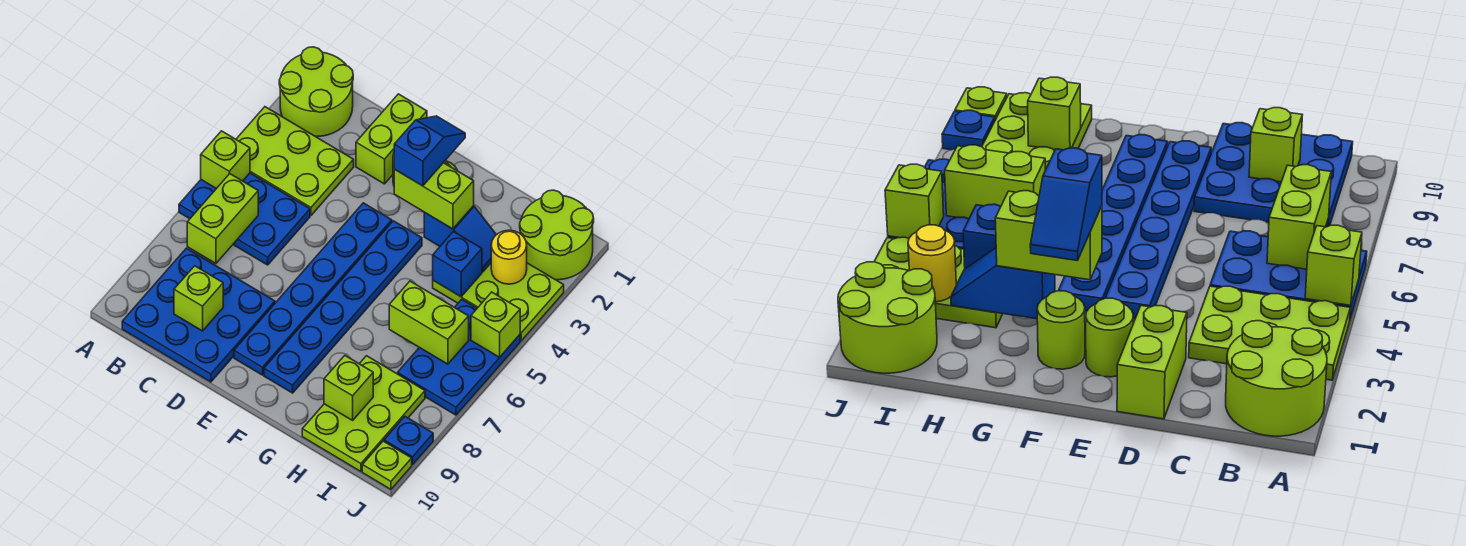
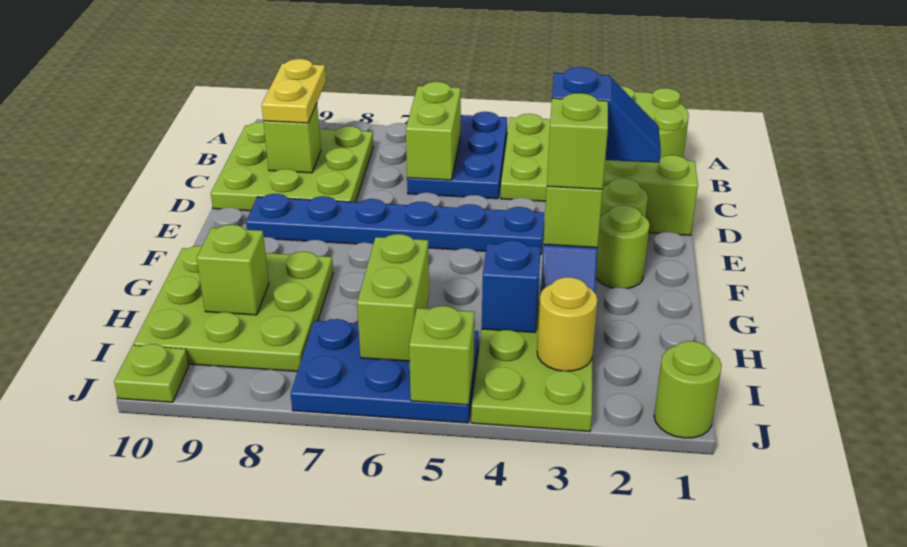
lime 1x1 brick [201,131,250,189] -> lime 1x1 brick moved to [547,93,608,189]
lime 1x2 brick [187,174,258,263] -> lime 1x2 brick turned to [406,82,461,180]
blue 3x3 plate [122,248,275,382] -> lime 3x3 plate [211,122,373,211]
none -> yellow 1x2 plate [262,59,326,123]
blue 1x6 plate [264,221,422,393] -> none
lime 2x3 plate [302,356,425,471] -> lime 3x3 plate [133,246,333,371]
lime 2x2 round brick [520,190,594,280] -> lime 1x1 round brick [654,341,722,438]
blue 1x1 plate [384,417,433,465] -> none

